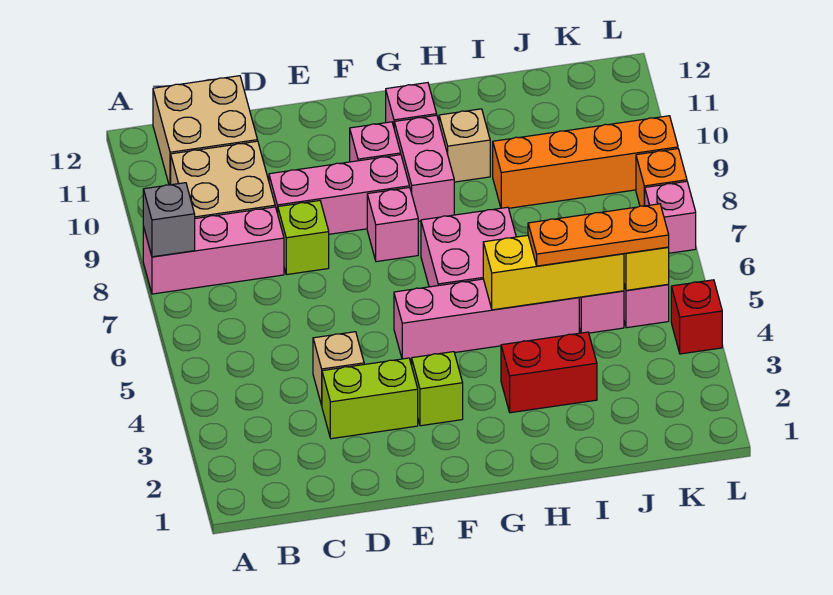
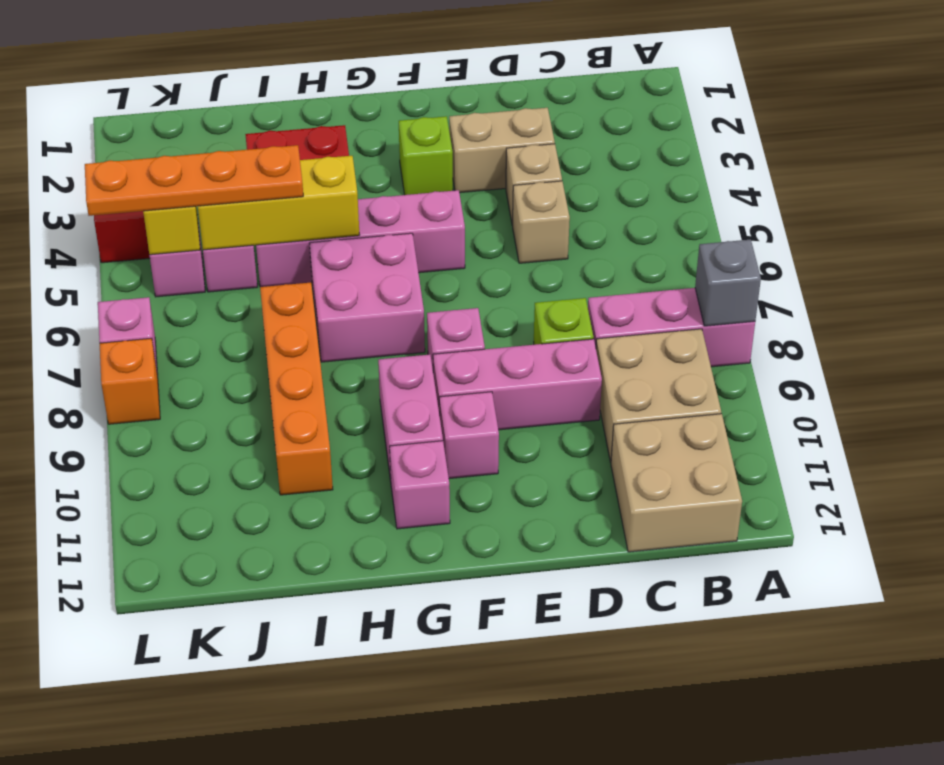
lime 1x2 brick [322,358,418,439] -> tan 1x2 brick [449,108,555,193]
tan 1x1 brick [439,109,490,182] -> tan 1x1 brick moved to [512,181,570,263]
orange 1x3 plate [528,204,669,266] -> orange 1x4 plate [85,145,303,216]
orange 1x4 brick [493,116,678,208] -> orange 1x4 brick turned to [260,283,333,495]

